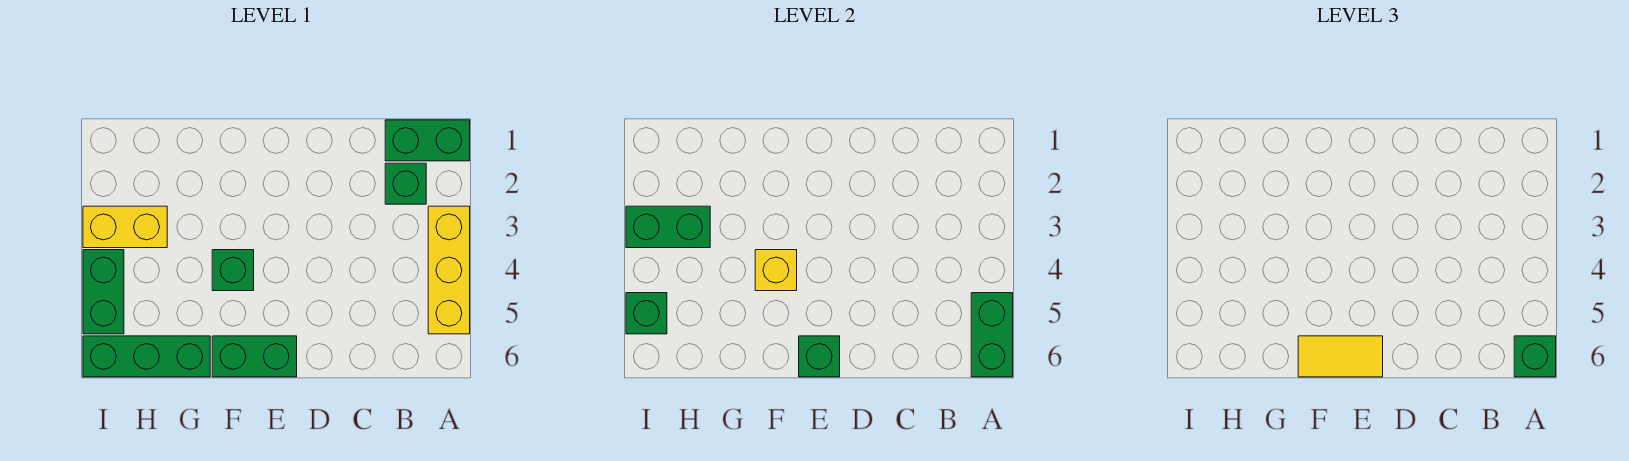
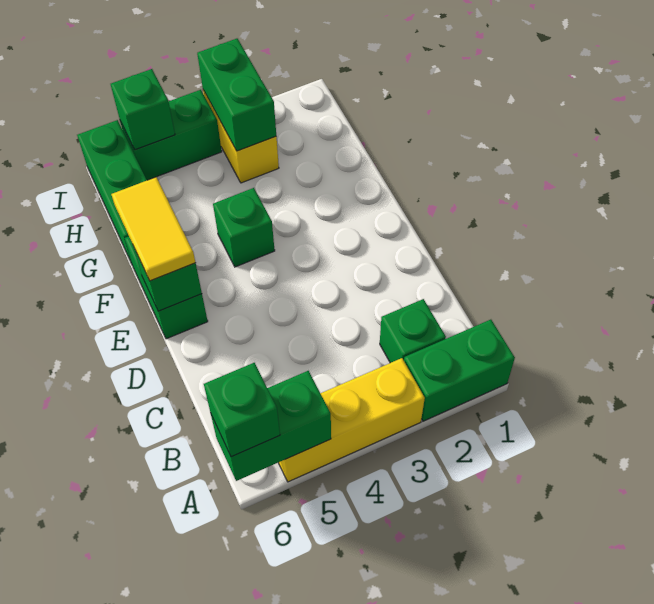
green 1x2 brick [385,120,470,161] -> green 1x2 brick turned to [404,320,515,421]
yellow 1x1 brick [755,250,797,291] -> none

